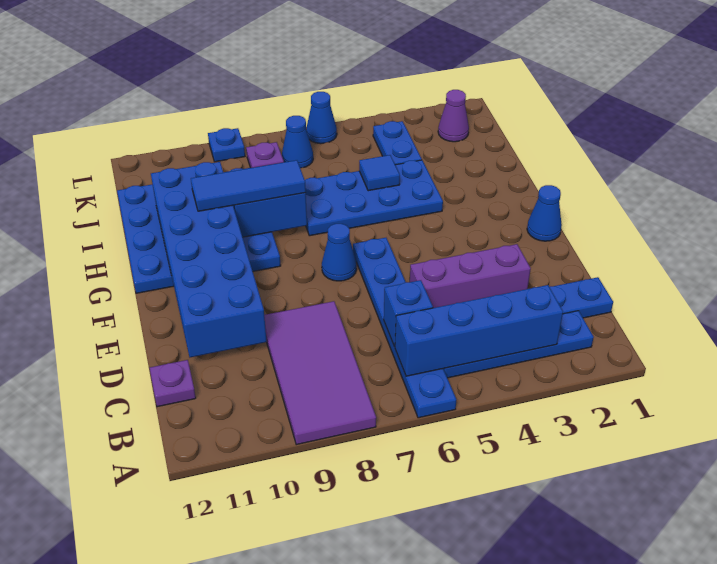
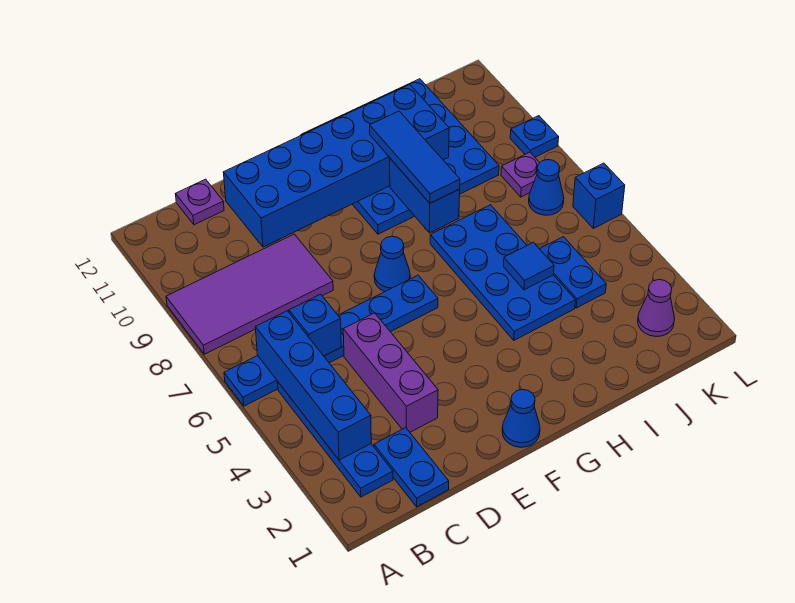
blue 1x2 plate [373,121,422,165] -> blue 1x2 plate turned to [540,237,606,308]
blue 1x1 cone [306,92,337,144] -> blue 1x1 brick [573,163,625,228]

